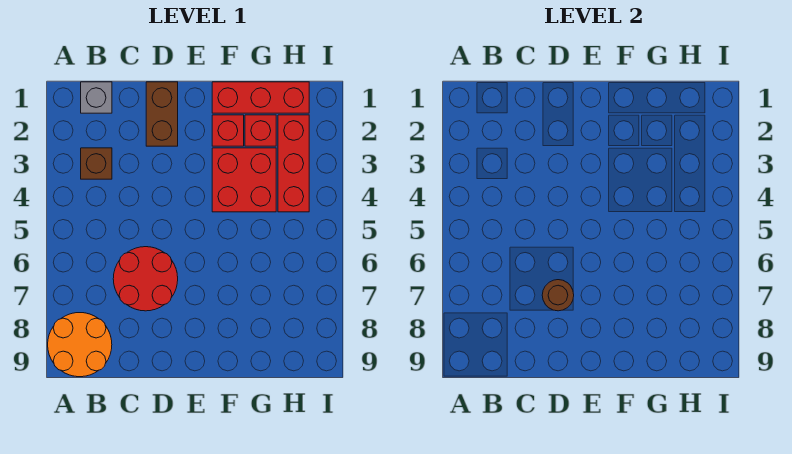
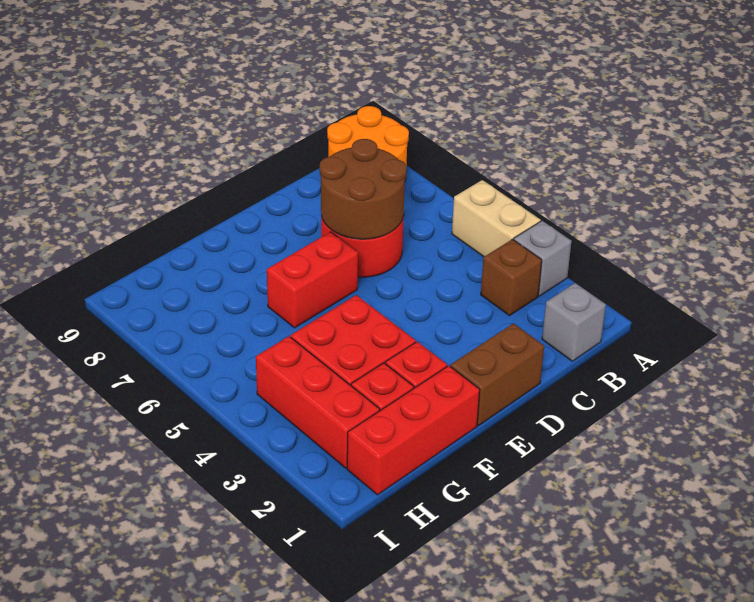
none -> grey 1x1 brick [514,221,572,296]
none -> tan 1x2 brick [452,180,541,257]
brown 1x2 brick [146,82,178,146] -> brown 1x2 brick turned to [450,323,544,426]
brown 1x1 round brick [542,280,574,311] -> brown 2x2 round brick [320,139,407,239]
none -> red 1x2 brick [267,232,358,328]

